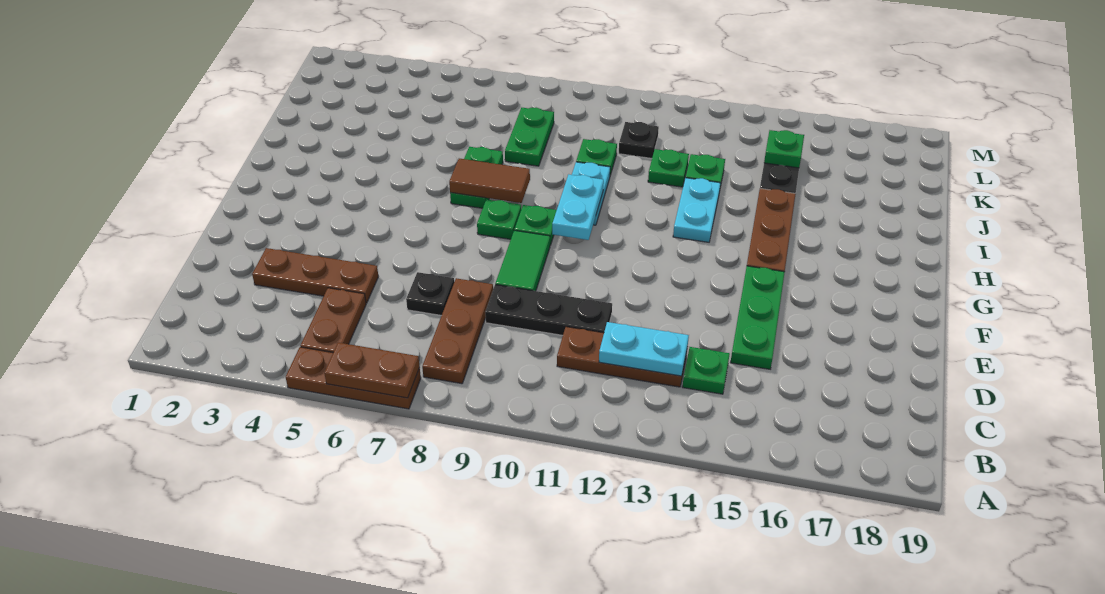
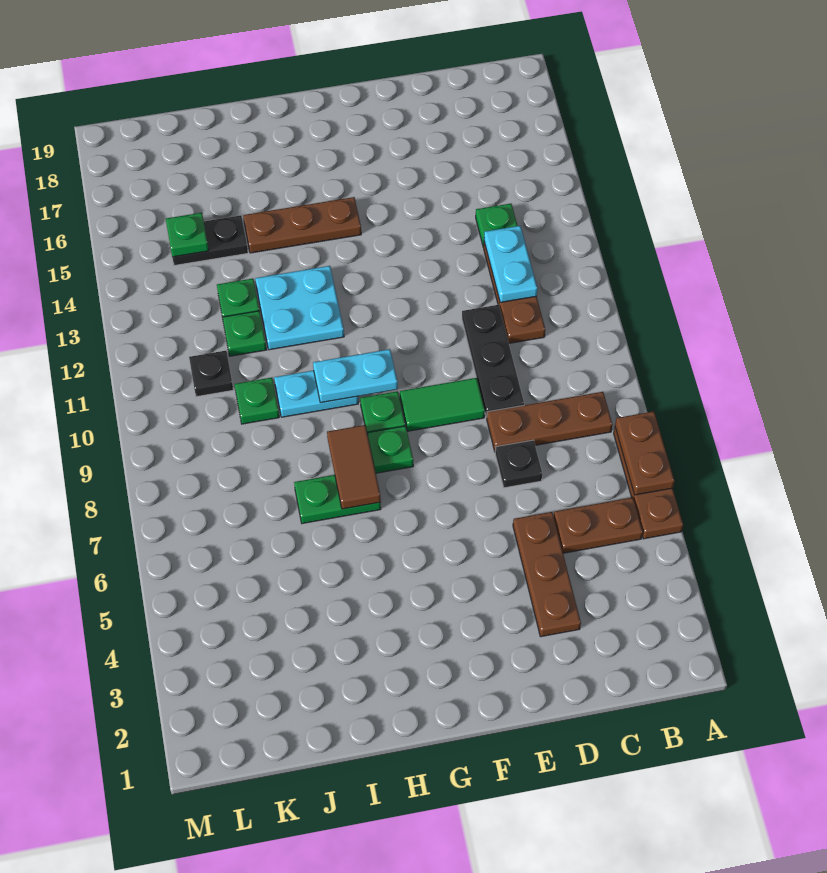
green 1x3 plate [730,266,785,369] -> none
cyan 1x2 plate [673,178,720,242] -> cyan 2x2 plate [255,266,344,350]
green 1x2 plate [505,108,554,166] -> none

